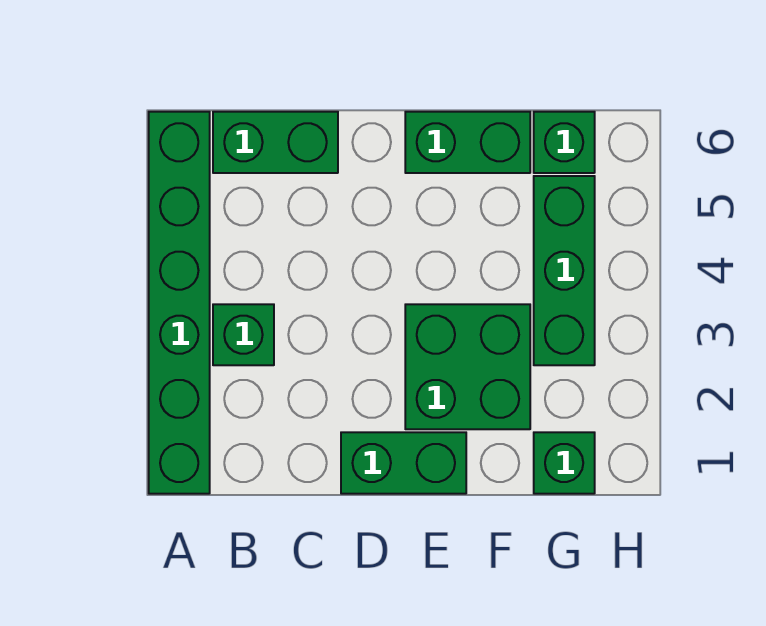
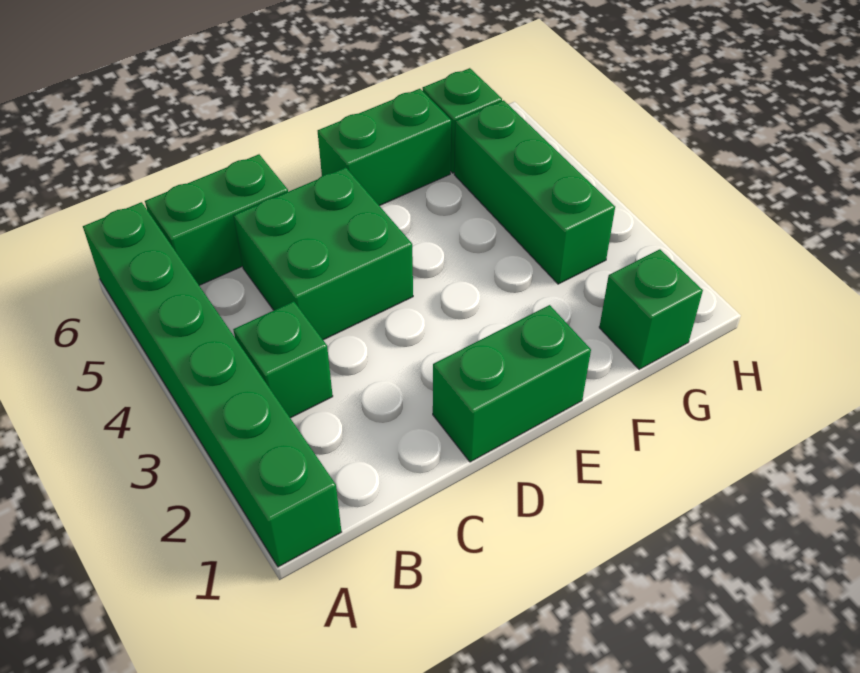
green 2x2 brick [405,304,530,429] -> green 2x2 brick moved to [234,167,413,340]

